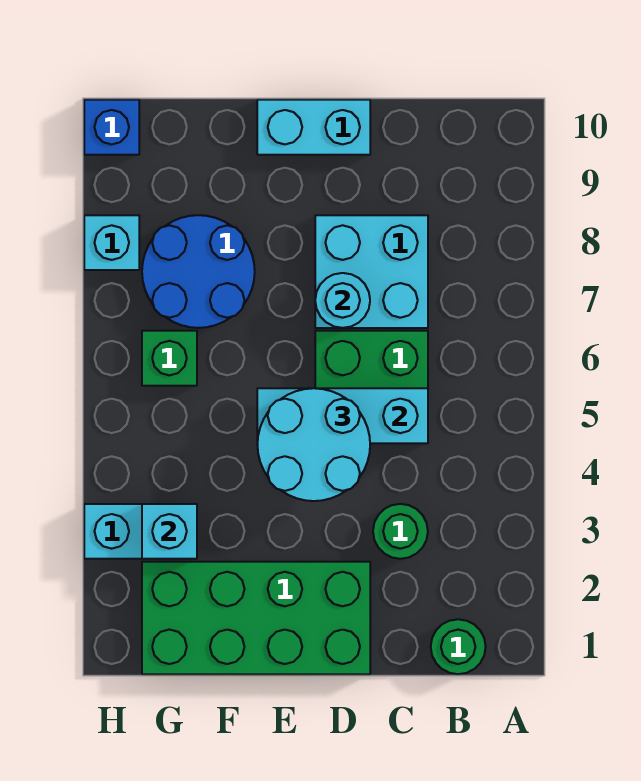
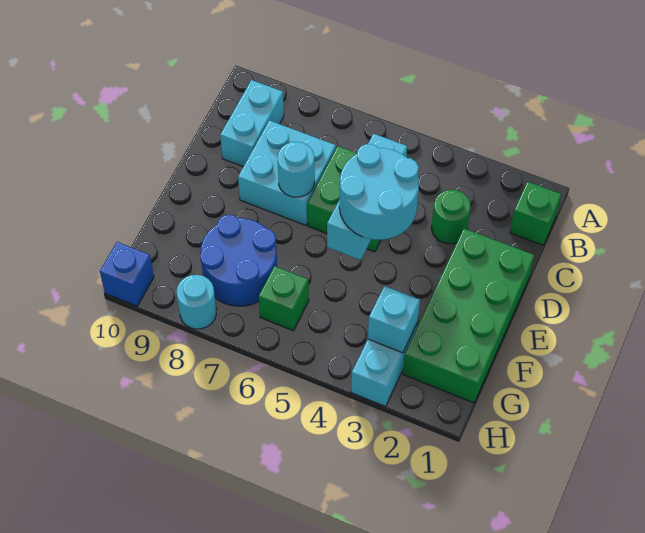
green 1x1 round brick [431,619,486,674] -> green 1x1 brick [510,182,561,245]
cyan 1x2 brick [257,100,370,155] -> cyan 1x2 brick moved to [220,80,284,167]
cyan 1x1 brick [84,215,139,270] -> cyan 1x1 round brick [177,275,216,329]

